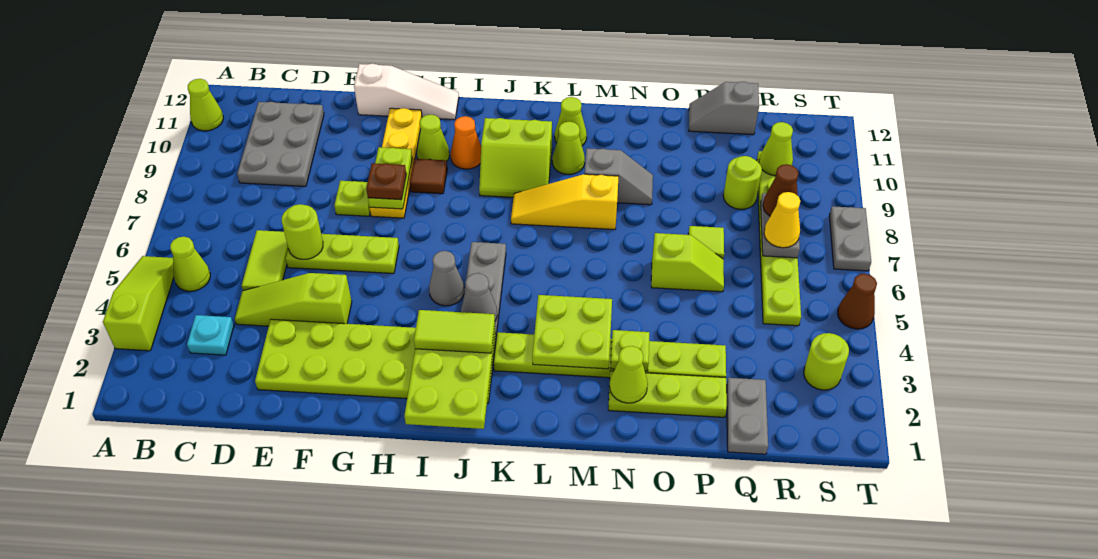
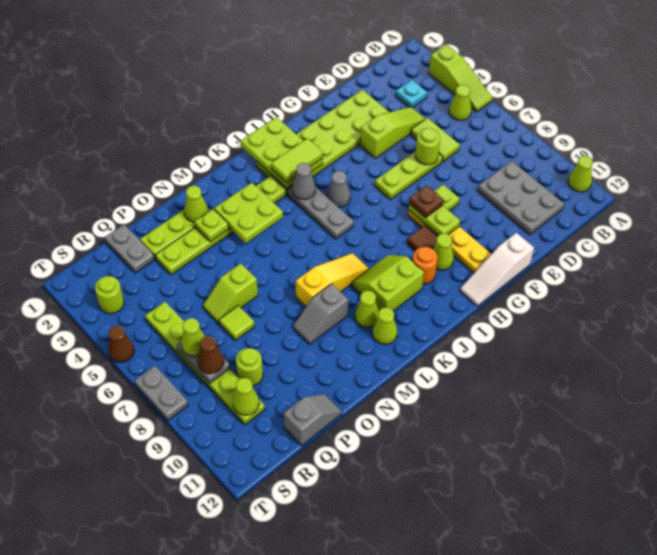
orange 1x1 cone [451,116,481,169] -> orange 1x1 round brick [412,247,438,284]
yellow 1x1 cone [764,192,800,248] -> lime 1x1 cone [181,318,205,356]

